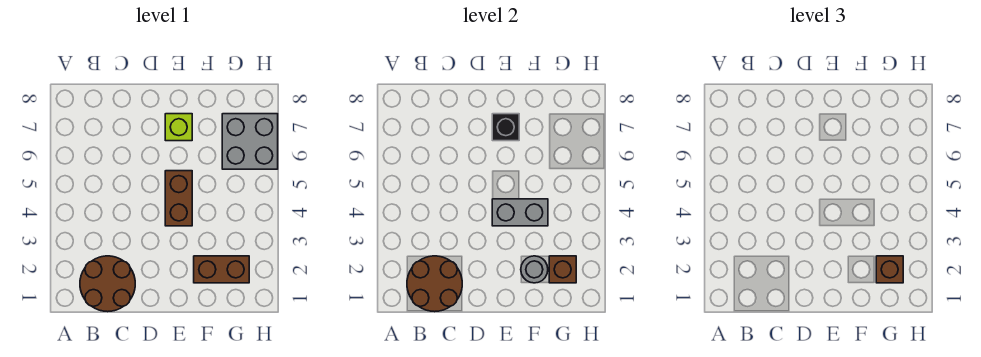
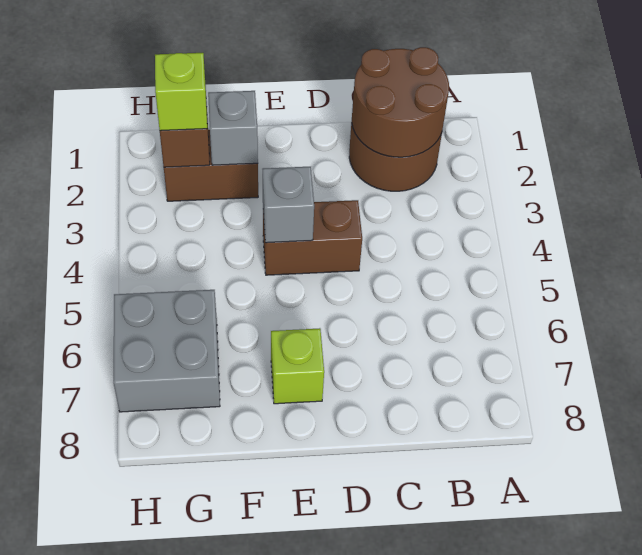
brown 1x2 brick [165,171,192,226] -> brown 1x2 brick turned to [263,200,362,275]
grey 1x2 brick [492,199,548,226] -> grey 1x1 brick [263,167,314,243]
black 1x1 brick [492,114,519,141] -> none
grey 1x1 round brick [521,256,548,283] -> grey 1x1 brick [208,91,258,165]
brown 1x1 brick [876,256,903,283] -> lime 1x1 brick [155,53,207,131]

